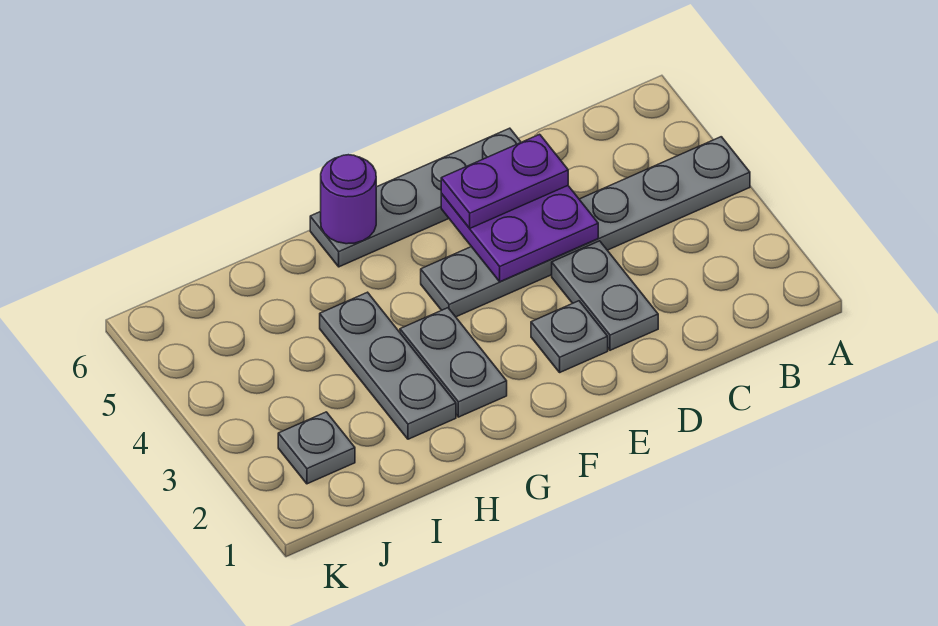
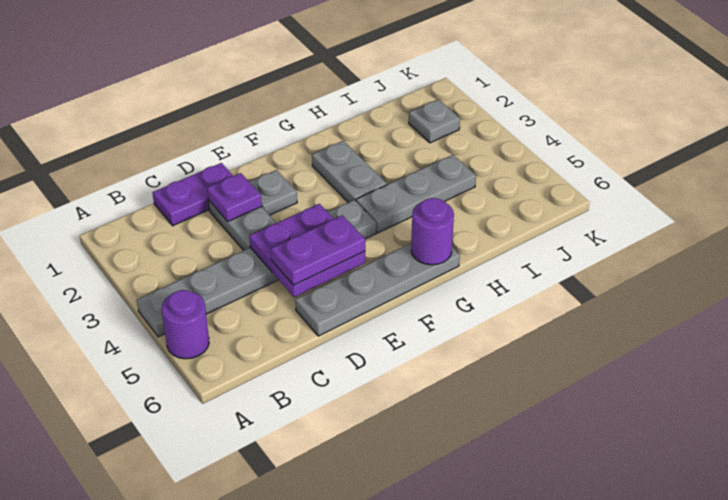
none -> purple 1x1 round brick [162,290,209,359]
none -> purple 1x2 plate [153,163,233,226]
none -> purple 1x1 plate [207,173,262,221]
grey 1x3 plate [320,292,456,439] -> grey 1x3 plate turned to [356,155,476,233]

